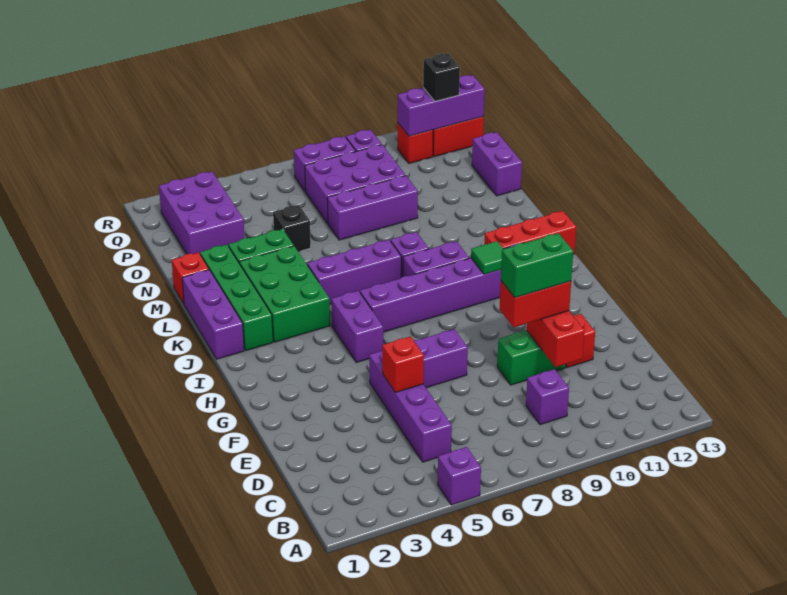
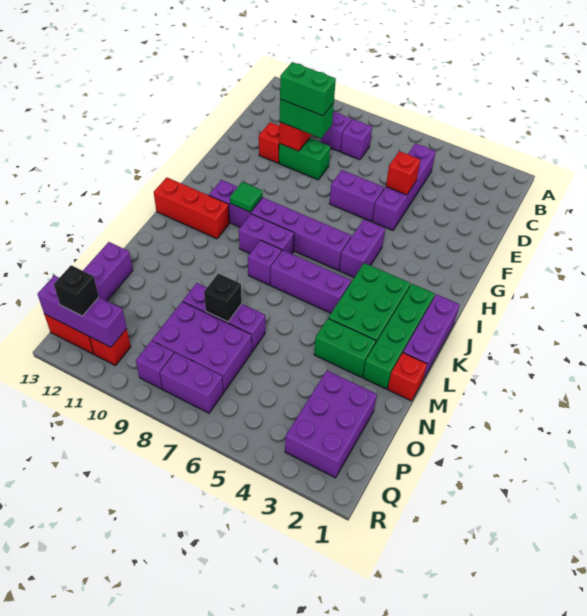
purple 1x1 brick [438,447,481,505] -> purple 1x1 brick moved to [341,119,372,160]
red 1x2 brick [500,281,571,327] -> green 1x2 brick [280,99,334,138]
black 1x1 brick [273,205,311,252] -> black 1x1 brick moved to [204,273,242,322]

